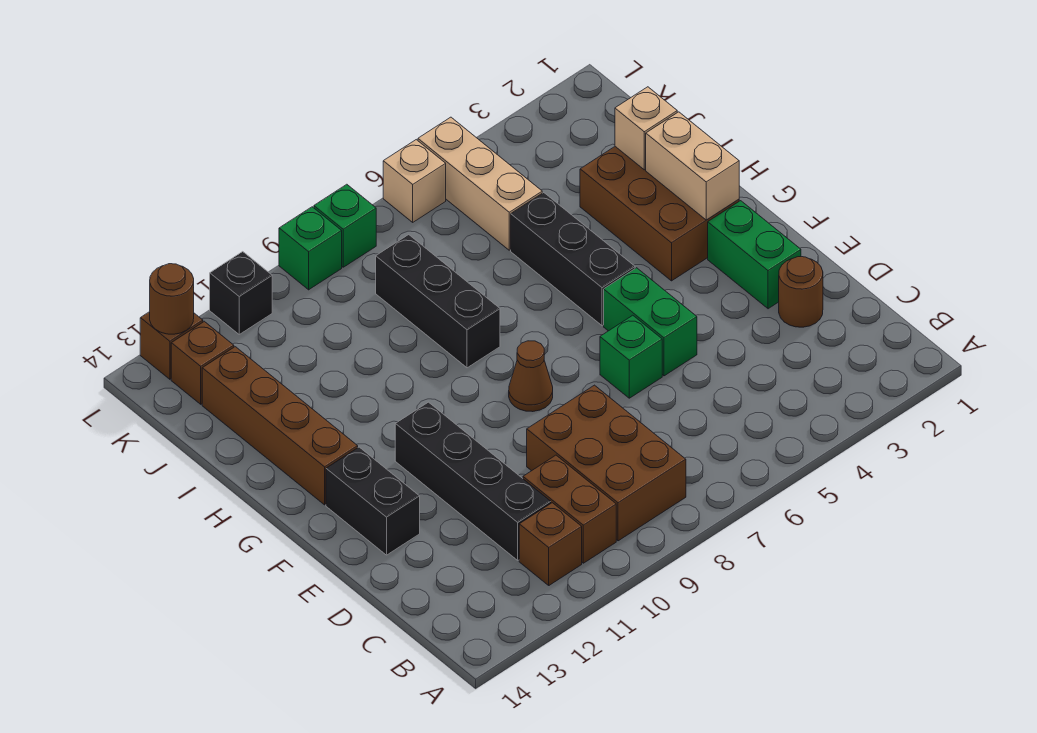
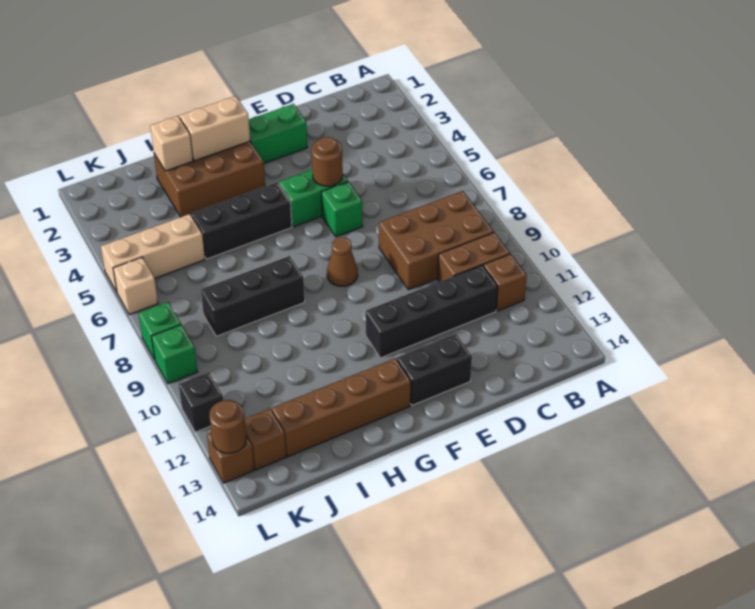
brown 1x1 round brick [779,257,823,327] -> brown 1x1 round brick moved to [312,137,343,186]

